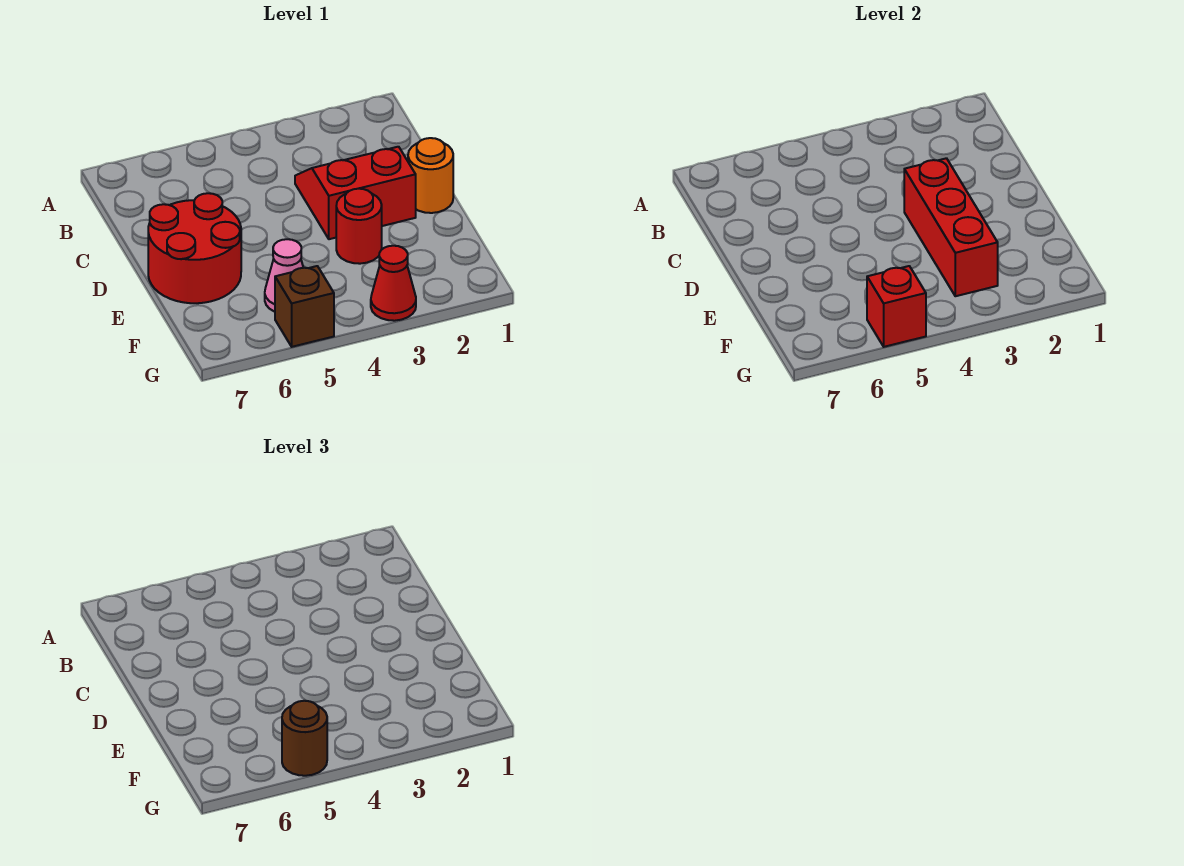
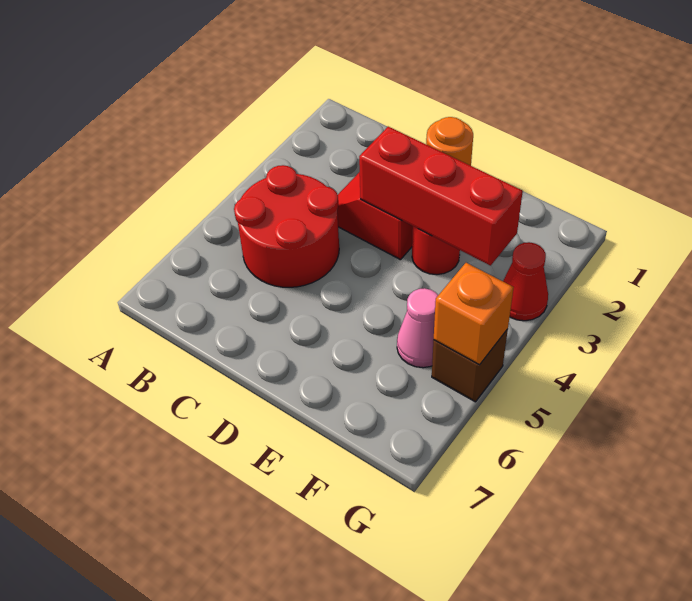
red 2x2 round brick [148,193,241,303] -> red 2x2 round brick moved to [234,165,339,287]
red 1x1 brick [867,266,926,347] -> orange 1x1 brick [434,263,514,365]
brown 1x1 round brick [282,701,327,776] -> none

